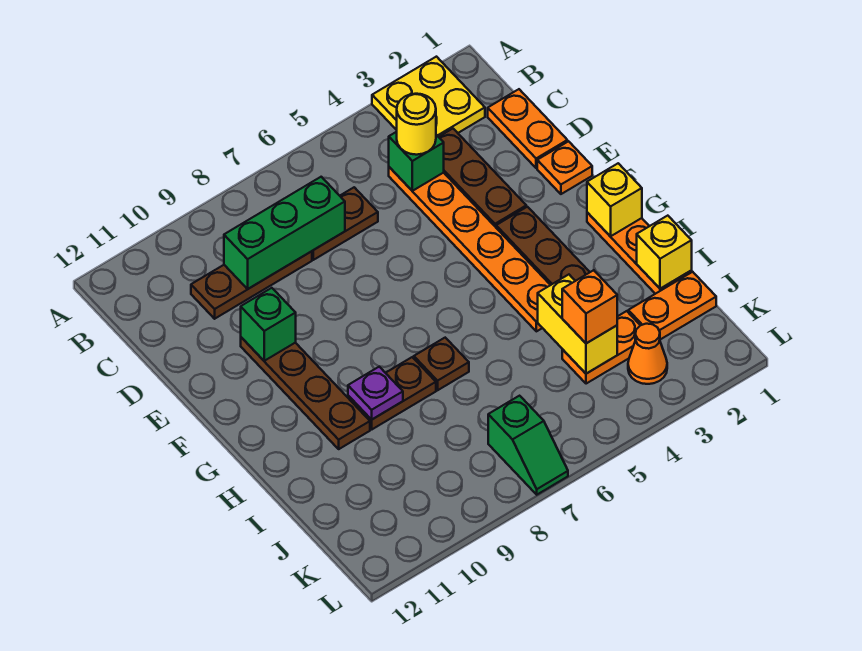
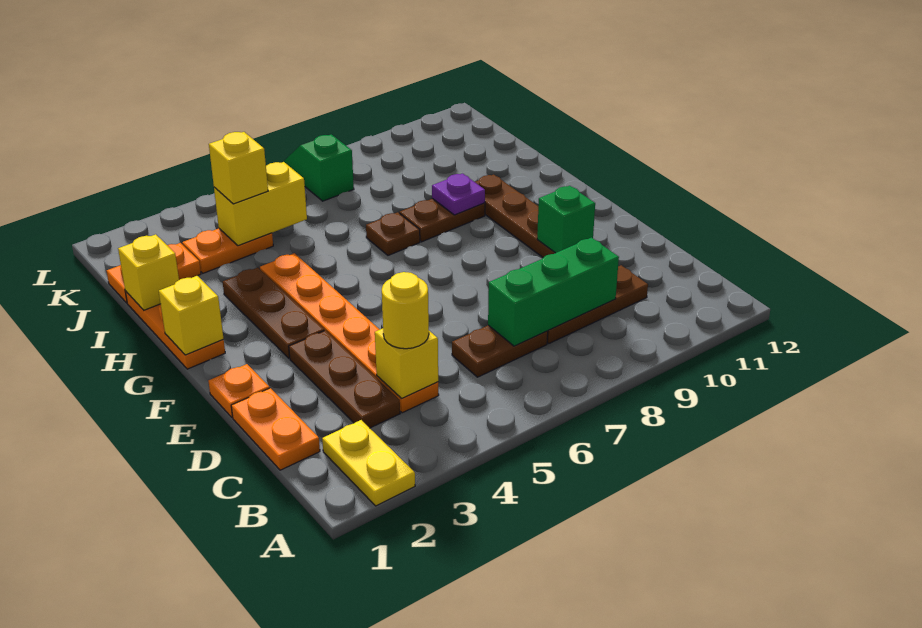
yellow 2x2 plate [372,57,485,137] -> yellow 1x2 plate [322,420,415,506]
green 1x1 brick [389,132,444,191] -> yellow 1x1 brick [375,329,438,399]
yellow 1x2 brick [538,275,617,374] -> yellow 1x2 brick turned to [214,162,307,246]
orange 1x1 brick [562,270,617,343] -> yellow 1x1 brick [209,132,268,204]
orange 1x1 cone [628,324,667,384] -> none

